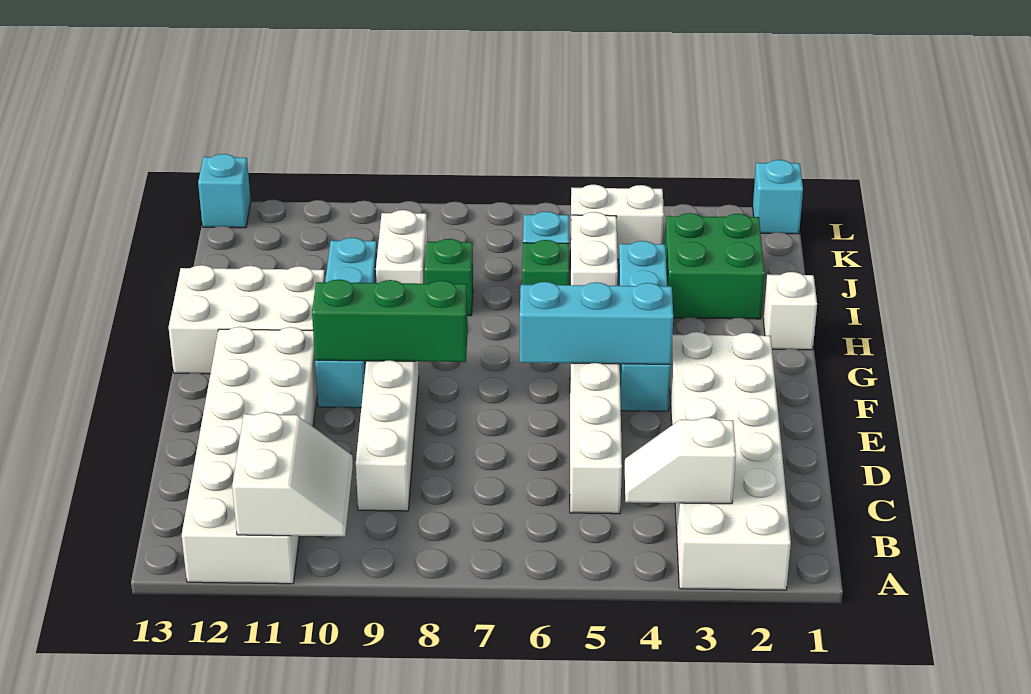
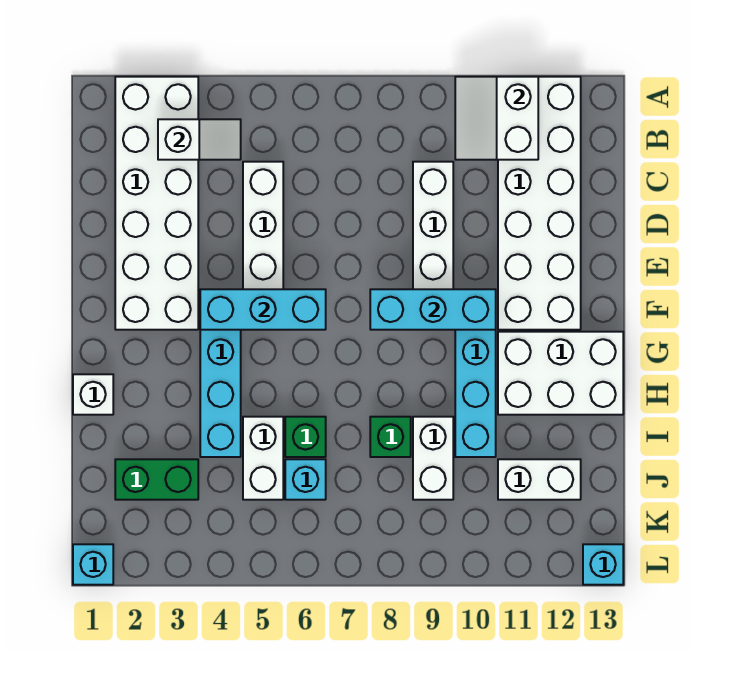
green 1x3 brick [312,279,468,362] -> cyan 1x3 brick [370,289,496,330]
green 2x2 brick [665,213,765,319] -> green 1x2 brick [115,459,198,500]
white 1x2 brick [570,185,664,259] -> white 1x2 brick moved to [498,459,581,500]

